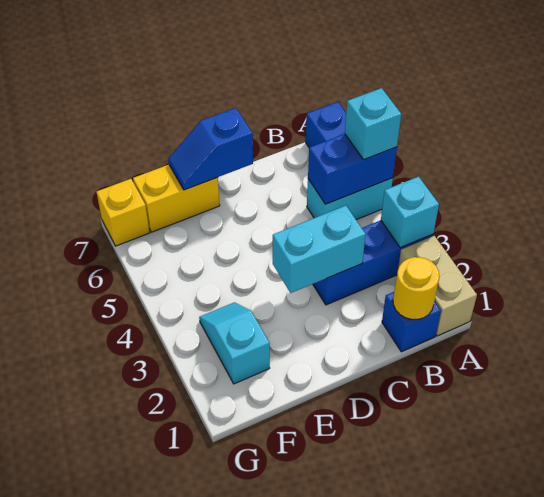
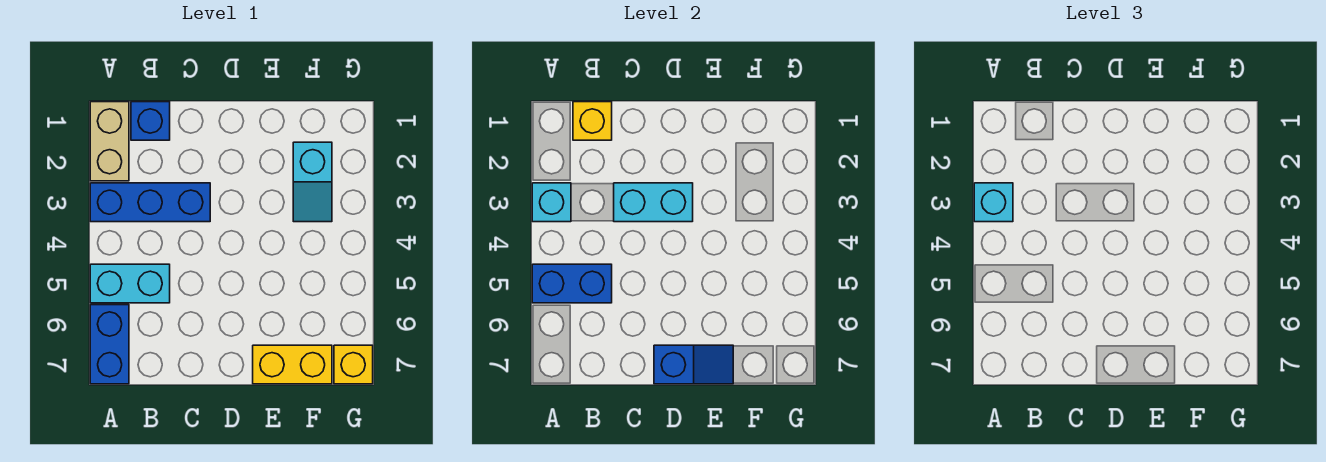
cyan 1x1 brick [345,88,401,160] -> cyan 1x1 brick moved to [974,183,1013,222]
yellow 1x1 round brick [393,257,439,319] -> yellow 1x1 brick [573,102,612,140]

